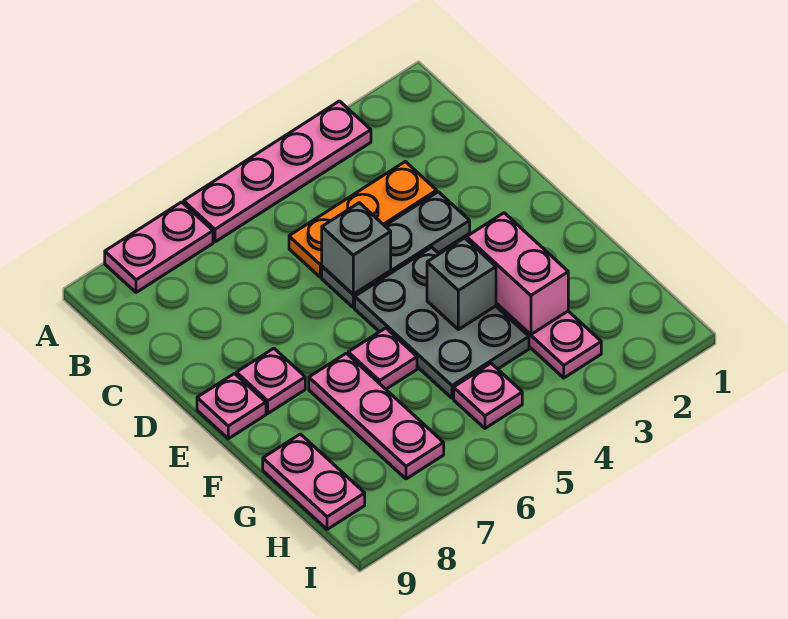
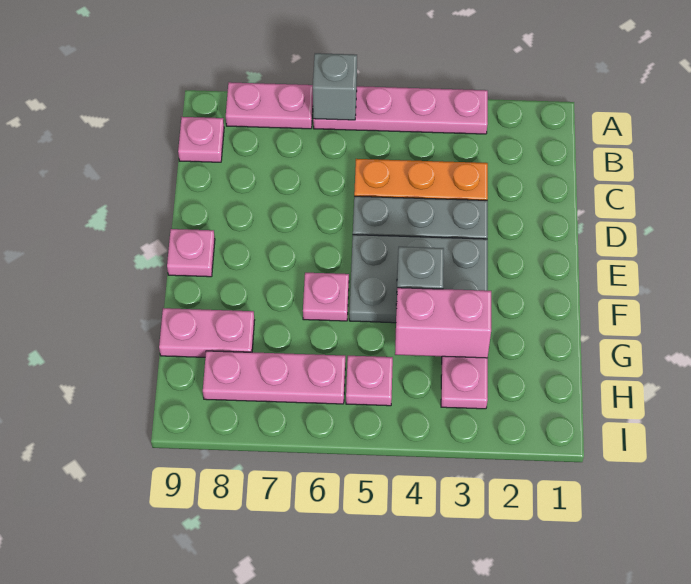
grey 1x1 brick [322,203,391,294] -> grey 1x1 brick moved to [313,53,357,120]
grey 2x3 plate [355,247,529,398] -> grey 2x3 plate turned to [349,235,488,323]
pink 1x1 plate [236,348,305,413] -> pink 1x1 plate moved to [178,117,224,162]
pink 1x2 brick [467,213,568,334] -> pink 1x2 brick turned to [395,288,491,358]
pink 1x3 plate [309,353,444,479] -> pink 1x3 plate turned to [203,351,345,404]
pink 1x2 plate [263,434,365,529] -> pink 1x2 plate turned to [159,308,255,357]

